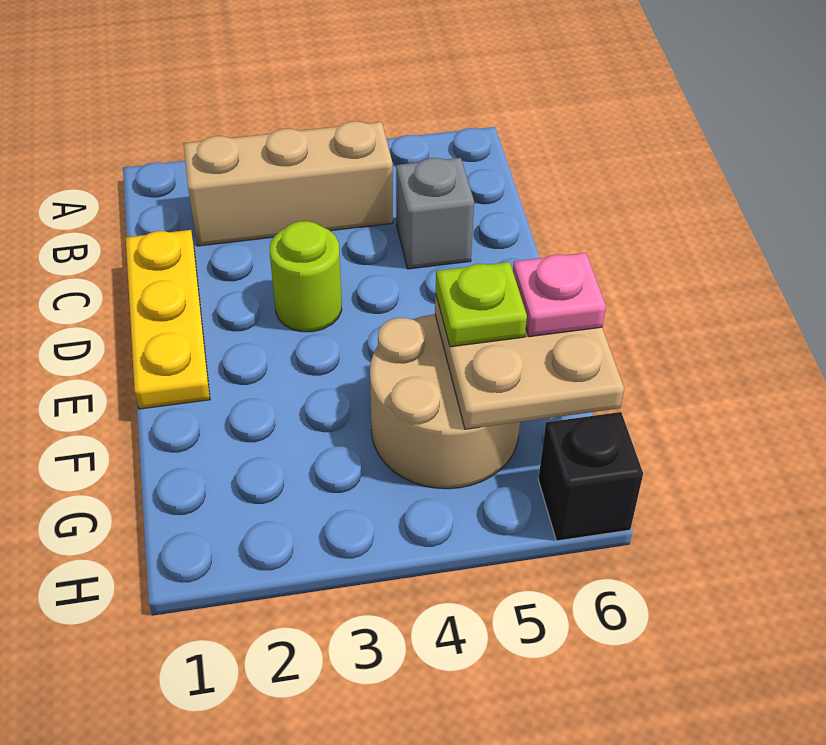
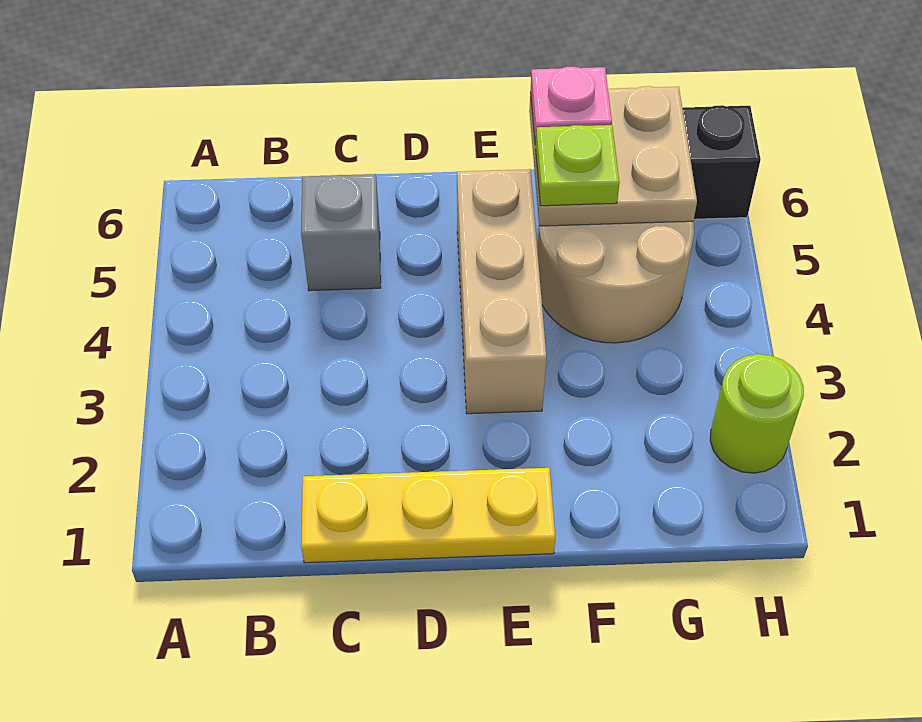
tan 1x3 brick [183,121,393,246] -> tan 1x3 brick moved to [457,169,546,414]
lime 1x1 round brick [270,221,342,332] -> lime 1x1 round brick moved to [710,354,804,473]

